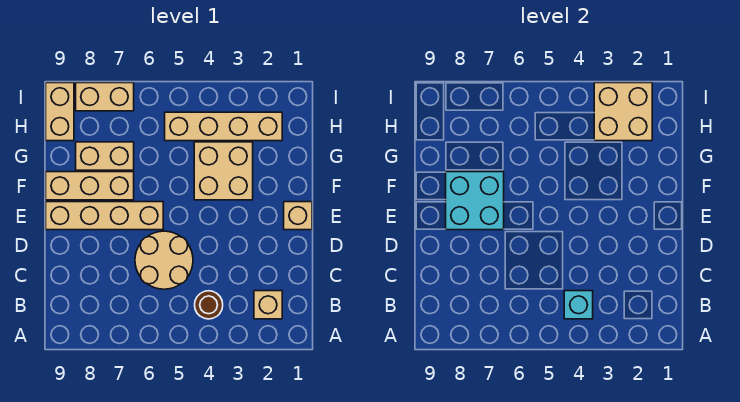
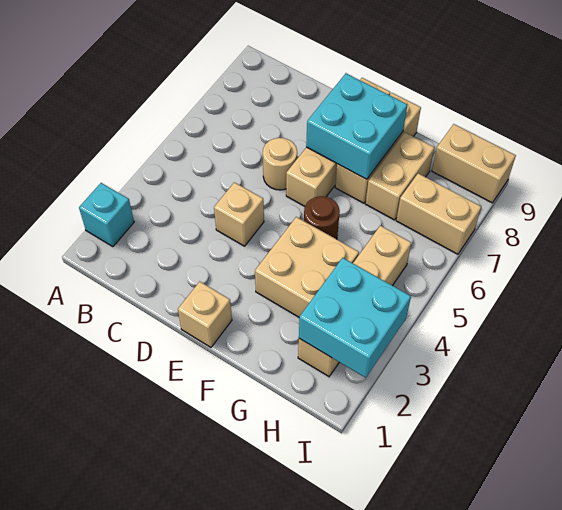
tan 1x1 brick [254,291,282,319] -> tan 1x1 brick moved to [214,182,264,246]
brown 1x1 round brick [195,291,223,319] -> brown 1x1 round brick moved to [304,196,340,239]
cyan 1x1 brick [564,291,593,319] -> cyan 1x1 brick moved to [79,183,134,247]
tan 2x2 round brick [135,231,193,289] -> tan 1x1 round brick [263,138,297,190]
tan 2x2 brick [594,83,652,141] -> cyan 2x2 brick [299,258,411,378]
tan 1x2 brick [76,83,134,111] -> tan 1x2 brick turned to [396,173,481,254]

